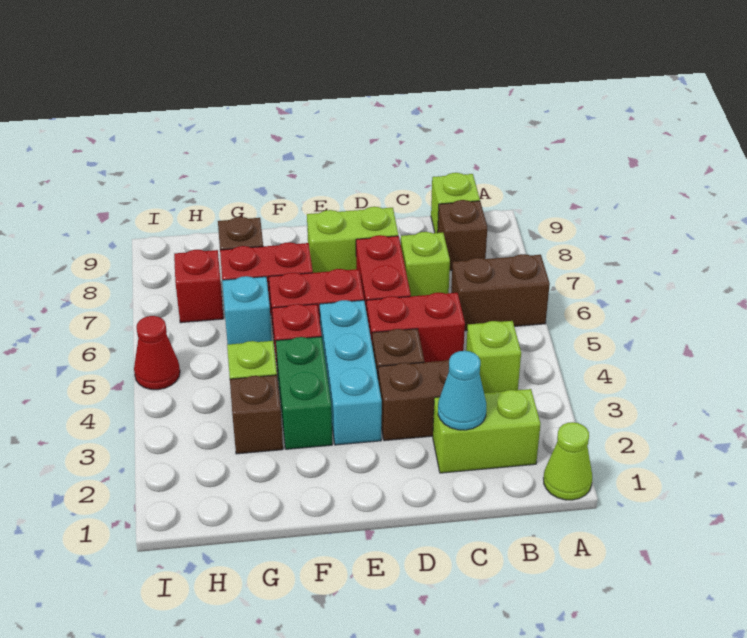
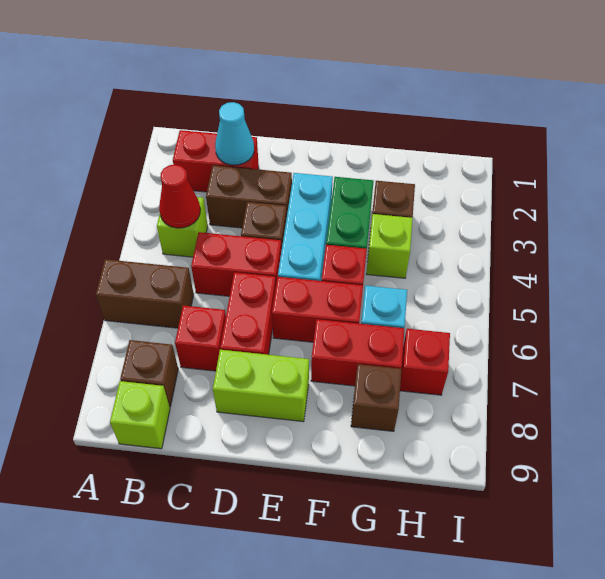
lime 1x1 cone [544,422,592,500] -> none
lime 1x2 brick [433,389,541,473] -> red 1x2 brick [173,130,259,192]
lime 1x1 brick [401,232,450,296] -> red 1x1 brick [175,306,226,371]
red 1x1 cone [134,316,180,390] -> red 1x1 cone moved to [159,165,200,228]

